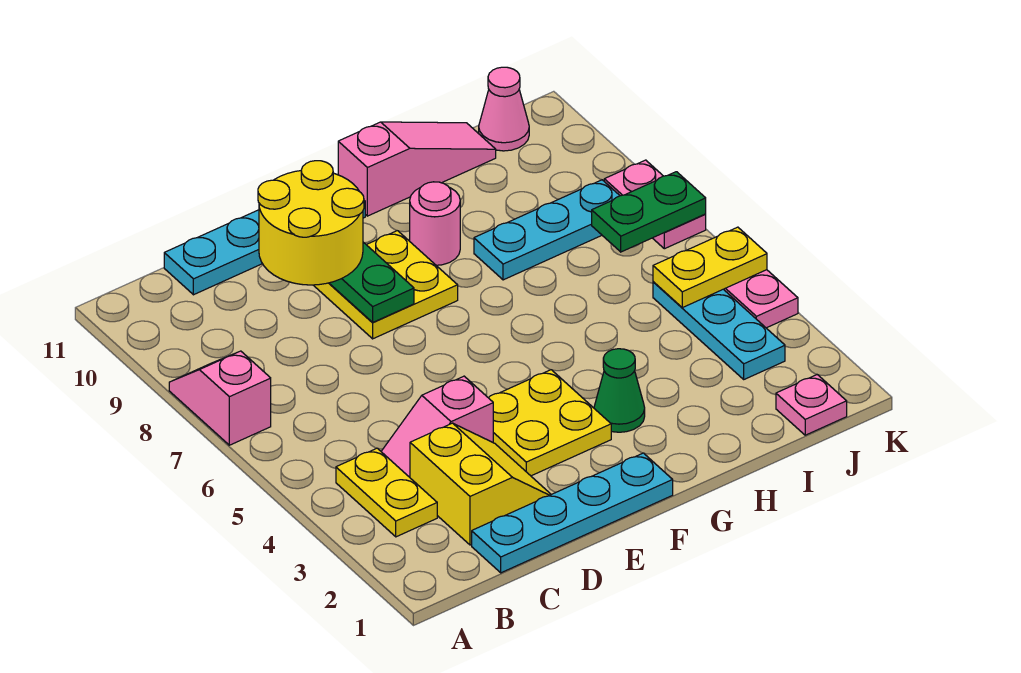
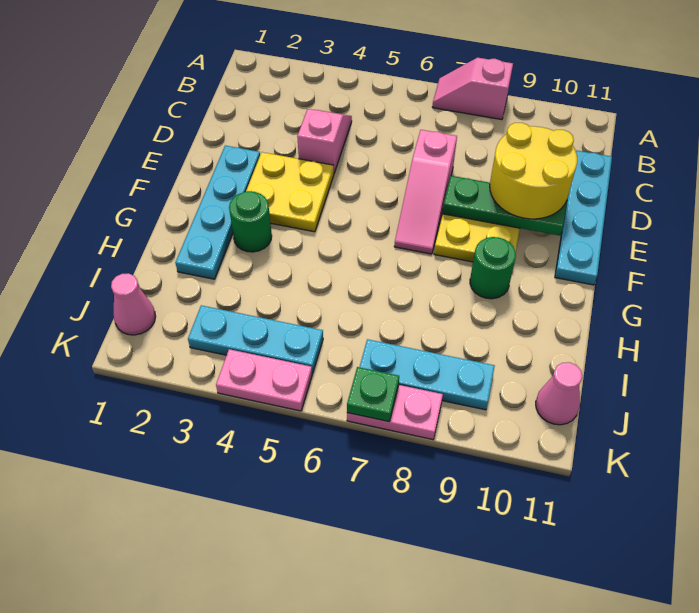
pink 1x2 slope [169,351,271,445] -> pink 1x2 slope turned to [433,58,513,120]
yellow 1x2 plate [336,448,437,537] -> none
cyan 1x4 plate [472,453,673,573] -> cyan 1x4 plate moved to [175,146,260,279]
yellow 2x2 slope [410,423,551,545] -> none
green 1x1 cone [594,349,645,432] -> green 1x1 round brick [229,191,272,252]
pink 1x1 round brick [410,182,460,265] -> green 1x1 round brick [470,237,516,299]
pink 1x3 slope [338,122,496,216] -> pink 1x3 slope moved to [394,130,457,254]
cyan 1x3 plate [474,180,620,280] -> cyan 1x3 plate turned to [360,339,495,410]
pink 1x1 plate [776,375,847,435] -> pink 1x1 cone [111,273,156,335]
yellow 1x2 plate [653,227,767,308] -> none
green 1x2 plate [592,172,706,252] -> green 1x1 plate [347,367,399,422]

